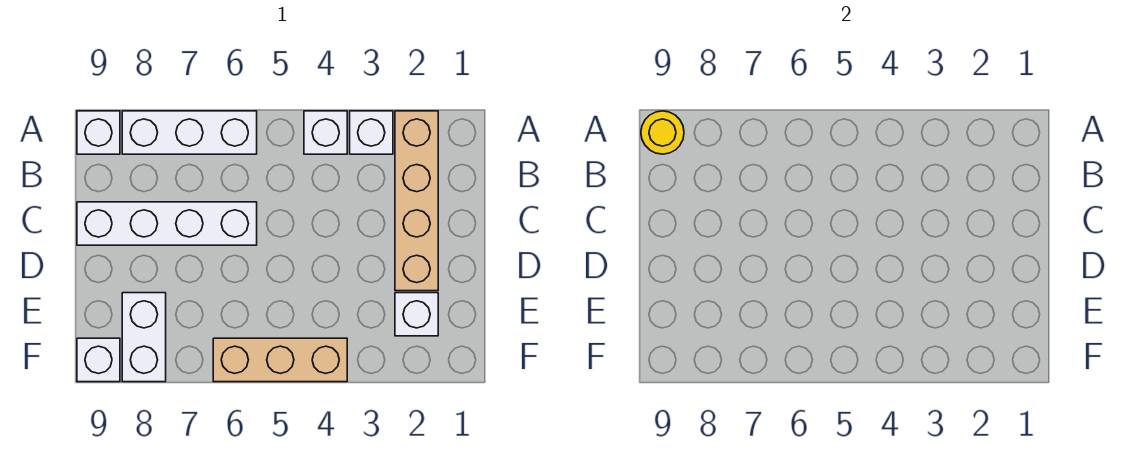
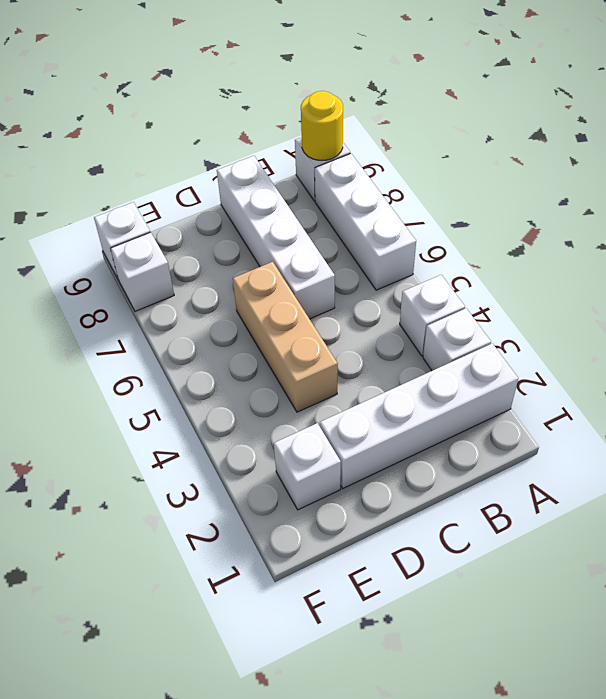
tan 1x4 brick [395,111,438,291] -> white 1x4 brick [320,343,518,489]
white 1x2 brick [122,293,166,382] -> white 1x1 brick [110,232,174,311]
tan 1x3 brick [213,338,347,382] -> tan 1x3 brick moved to [233,262,338,412]

